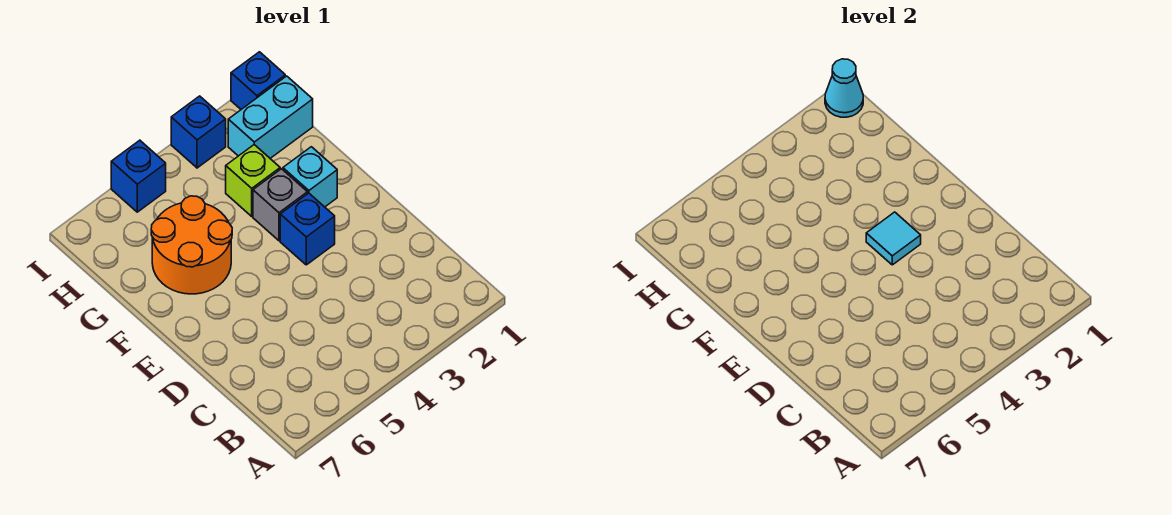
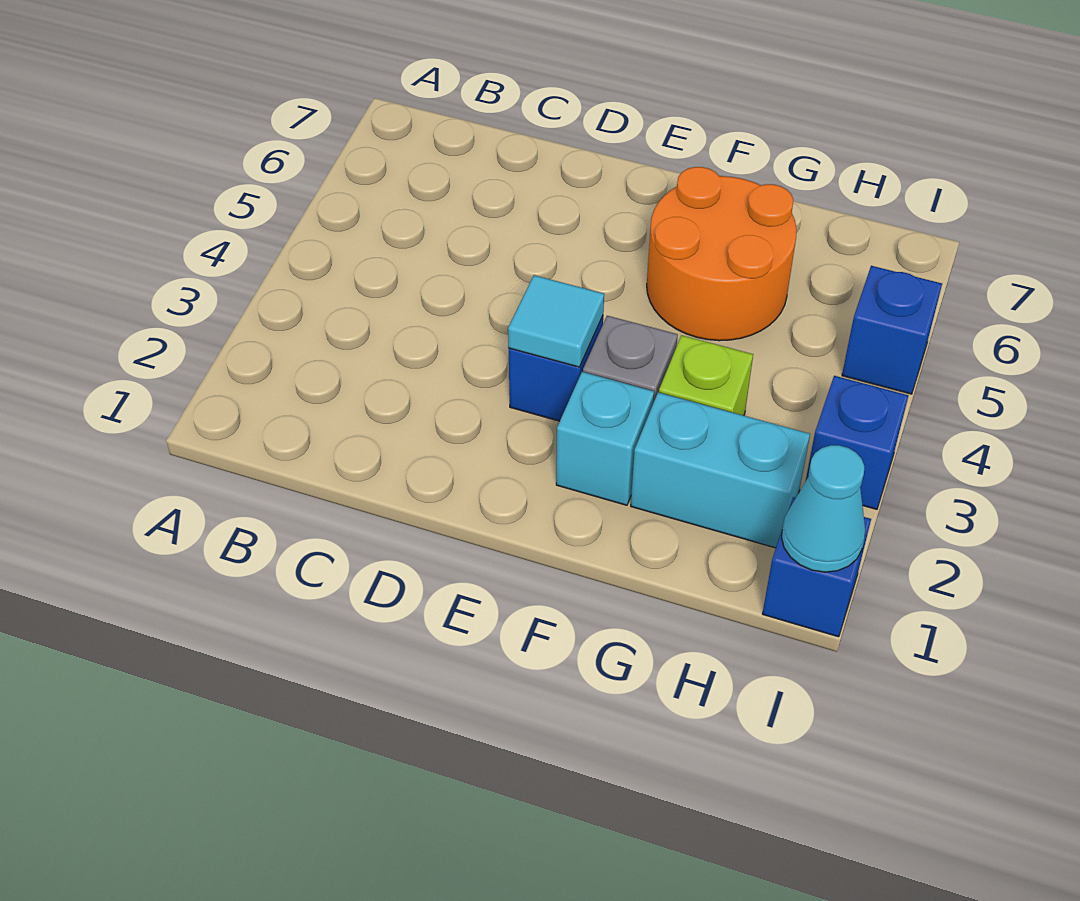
cyan 1x2 brick [228,76,313,158] -> cyan 1x2 brick turned to [631,392,810,548]

